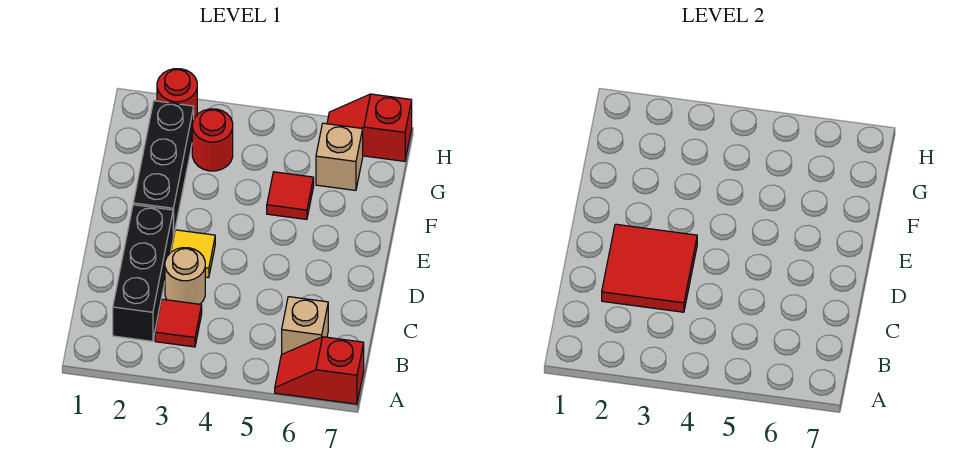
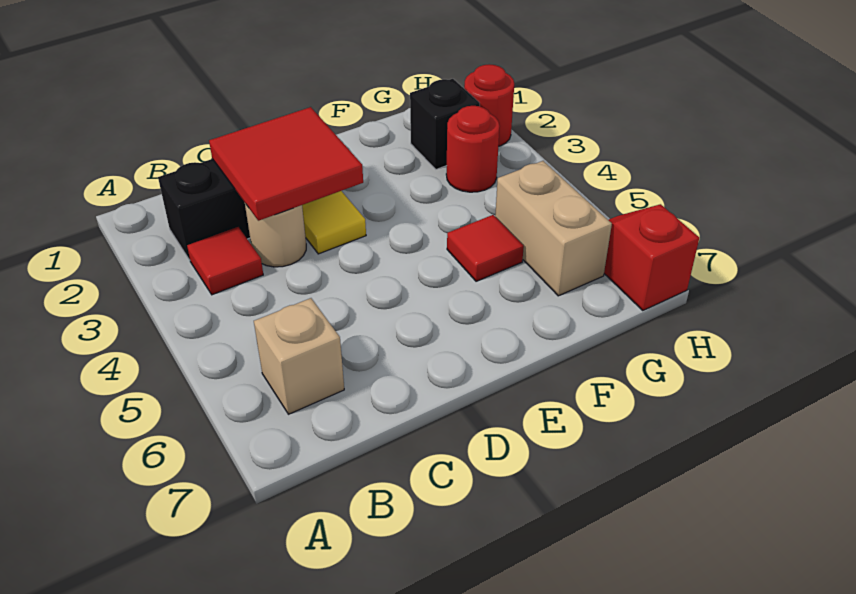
red 1x2 slope [275,337,364,404] -> none
black 1x3 brick [133,101,194,237] -> black 1x1 brick [410,79,480,169]
tan 1x1 brick [316,123,363,190] -> tan 1x2 brick [495,161,612,296]

